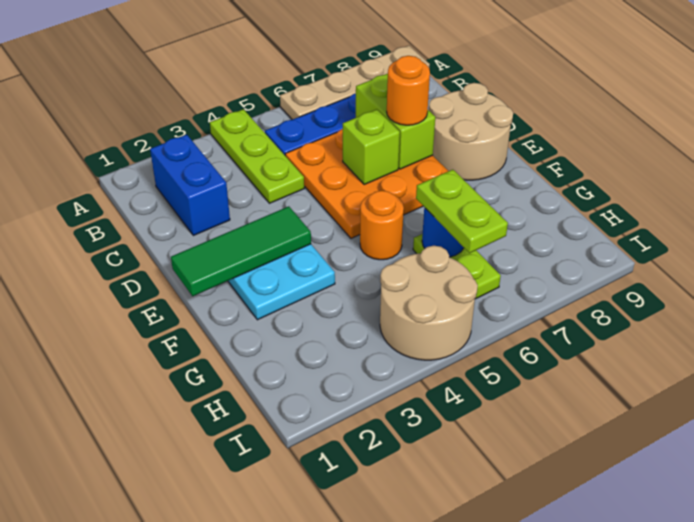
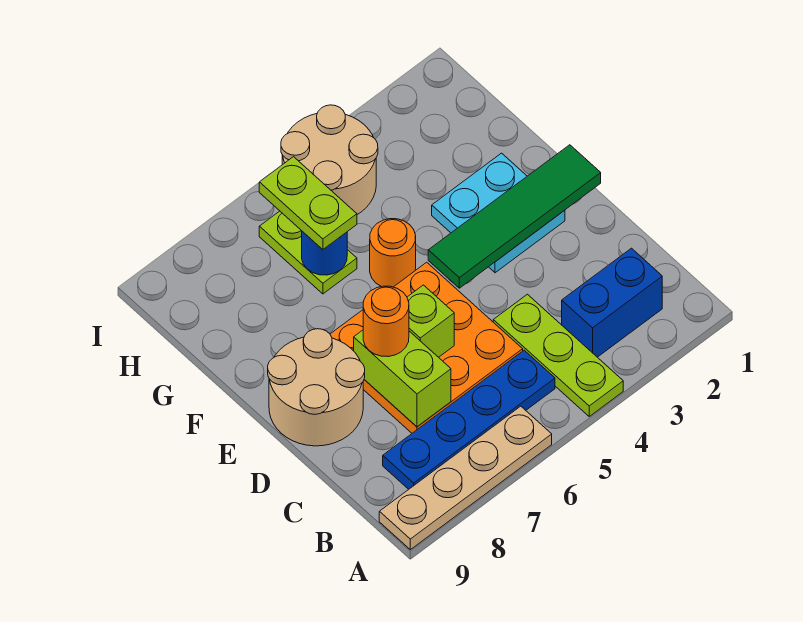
blue 1x2 brick [150,135,230,236] -> blue 1x2 brick turned to [562,248,662,357]
green 1x3 tile [171,206,311,296] -> green 1x4 tile [428,145,601,288]

